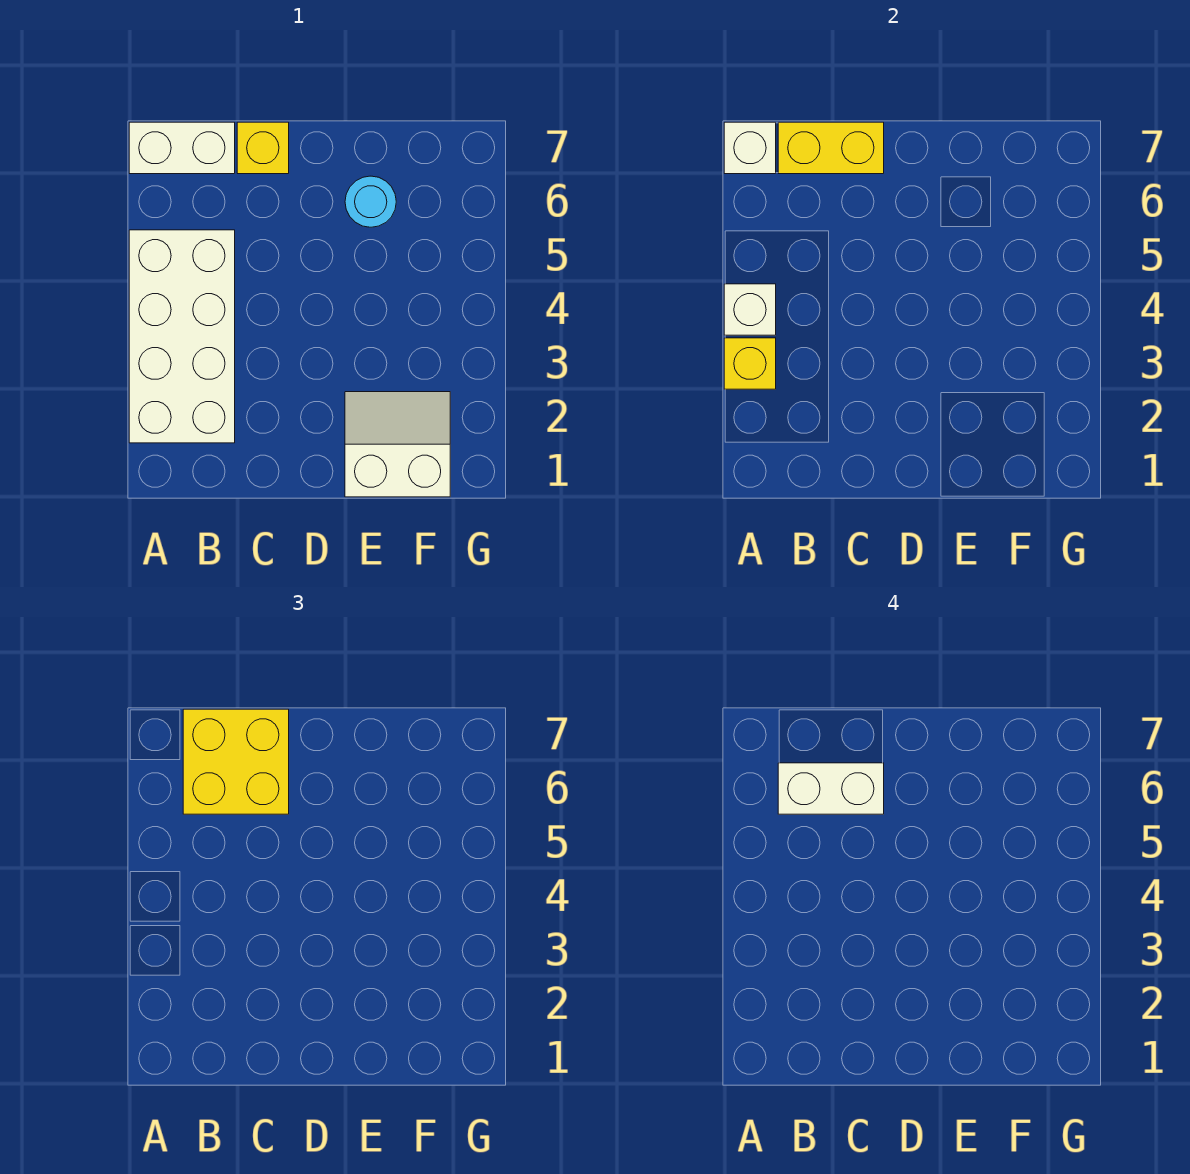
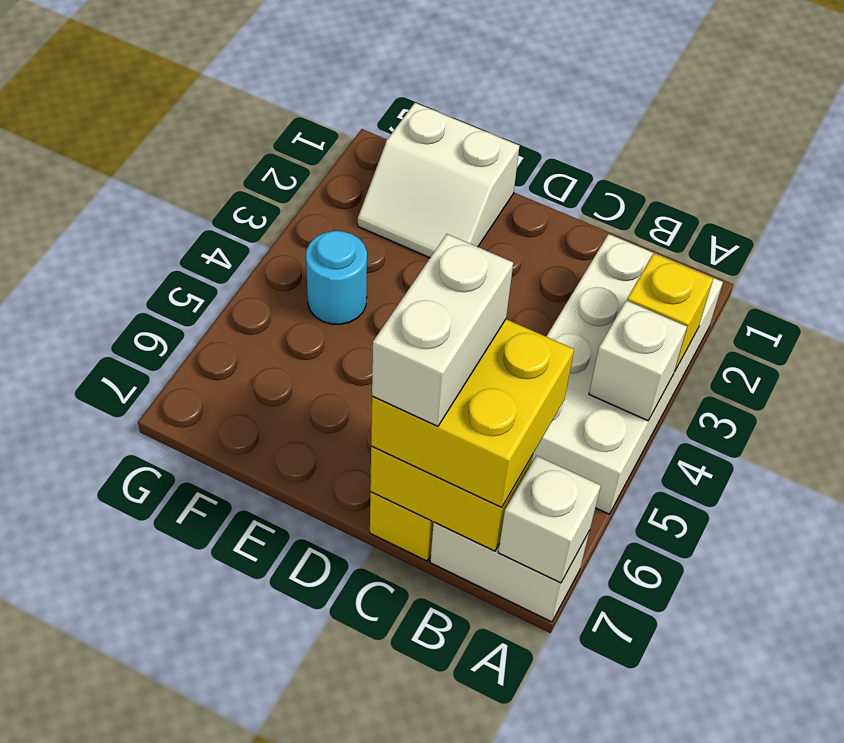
white 1x2 brick [778,763,884,814] -> white 1x2 brick turned to [372,234,513,426]
cyan 1x1 round brick [345,176,396,227] -> cyan 1x1 round brick moved to [306,231,367,324]

